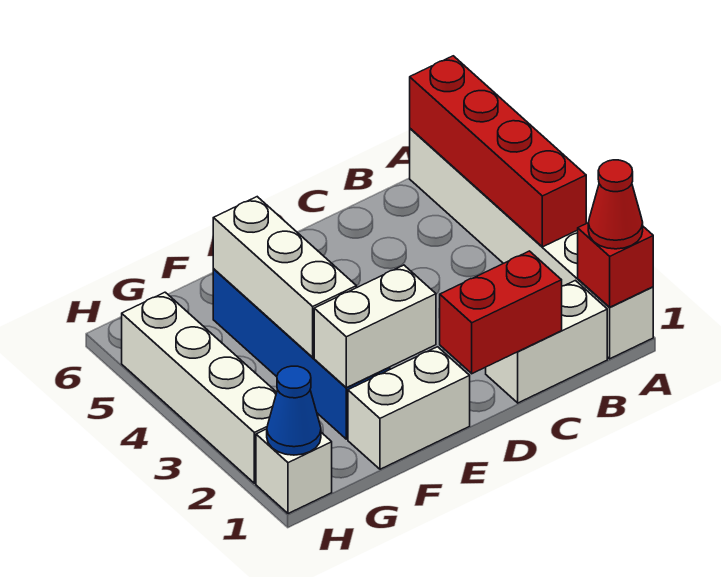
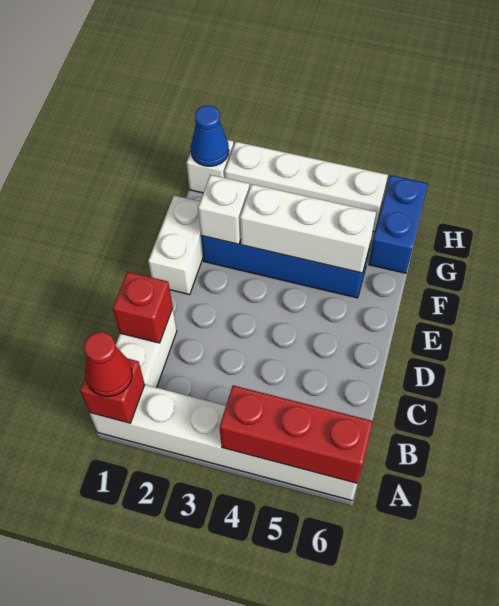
red 1x4 brick [410,56,586,247] -> red 1x3 brick [219,385,373,483]
red 1x2 brick [439,251,562,374] -> red 1x1 brick [113,272,173,343]
white 1x2 brick [314,265,436,388] -> white 1x1 brick [198,175,250,244]
none -> blue 1x2 brick [369,175,428,273]

